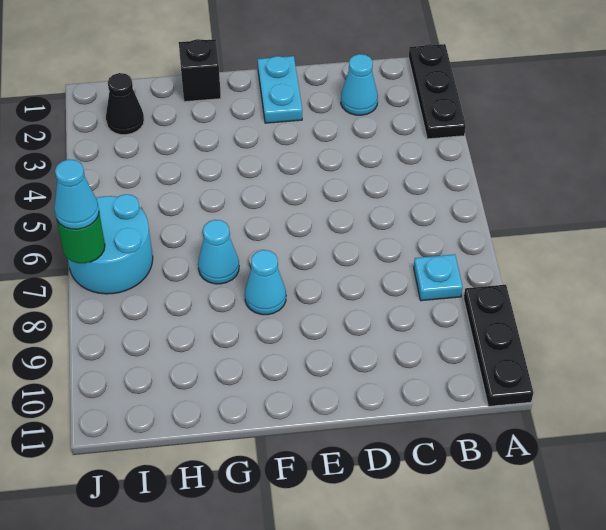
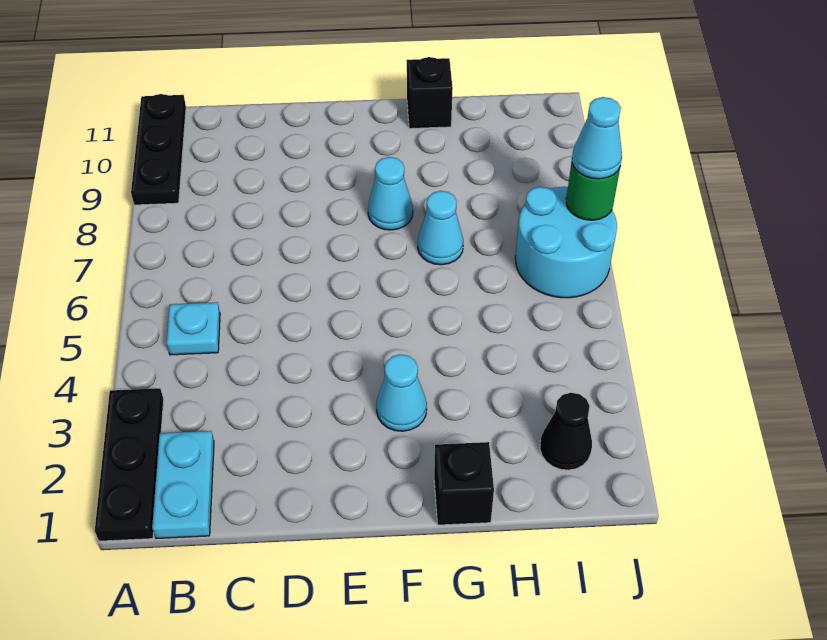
cyan 1x1 plate [414,254,463,301] -> cyan 1x1 plate moved to [167,302,220,355]
cyan 1x1 cone [341,54,378,115] -> cyan 1x1 cone moved to [376,354,427,431]
cyan 1x2 plate [258,56,302,123] -> cyan 1x2 plate moved to [152,431,214,539]
none -> black 1x1 brick [407,57,453,129]

